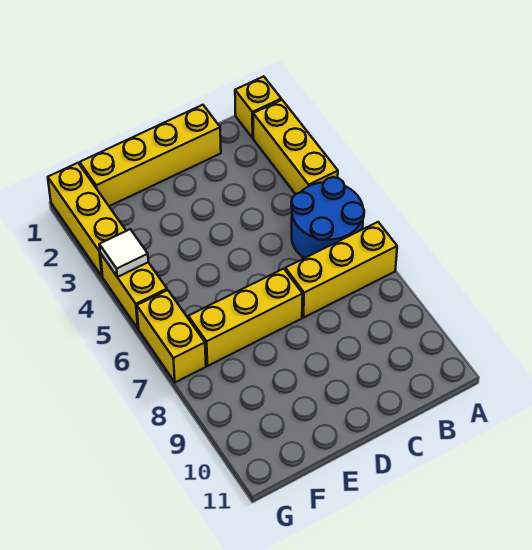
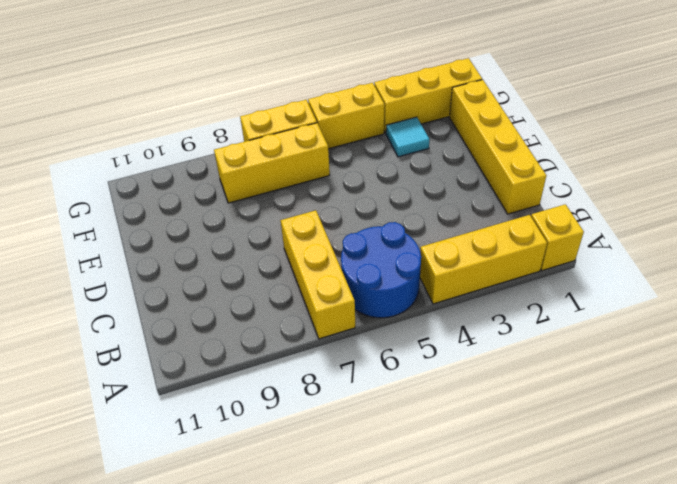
yellow 1x3 brick [188,269,303,366] -> yellow 1x3 brick turned to [214,123,330,203]
none -> cyan 1x1 tile [386,117,429,157]
white 1x1 tile [99,229,148,277] -> none

